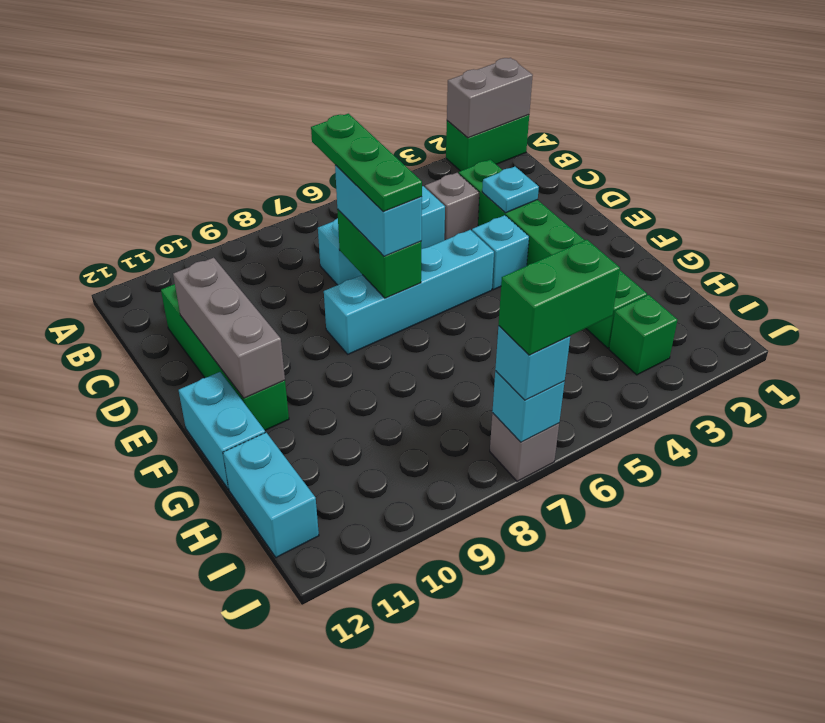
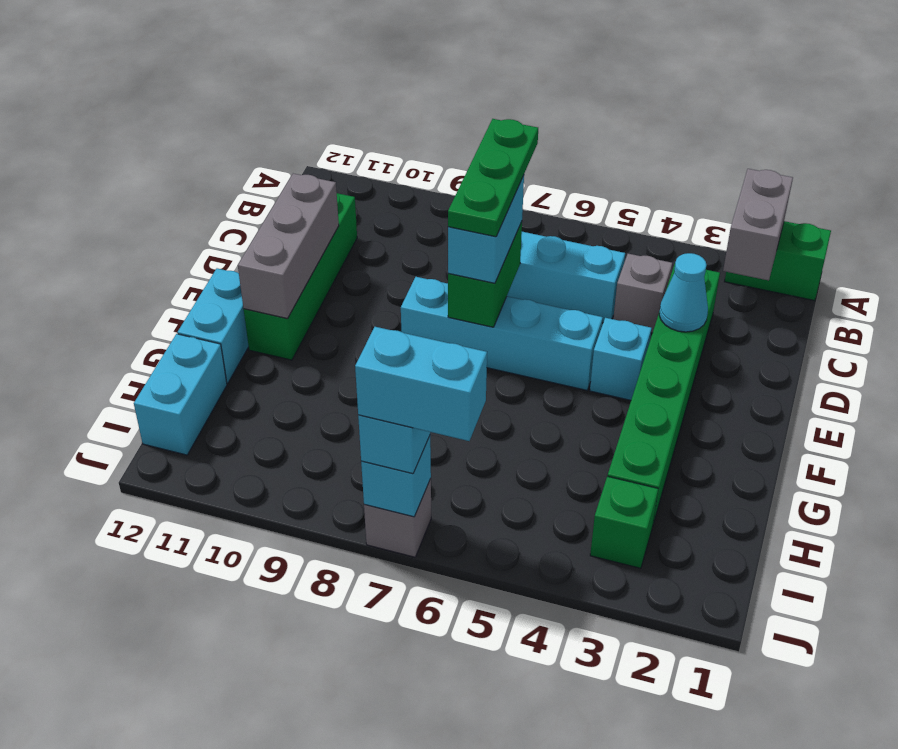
grey 1x2 brick [447,58,533,138] -> grey 1x2 brick turned to [723,169,793,281]
cyan 1x1 plate [482,167,539,213] -> cyan 1x1 cone [659,253,708,332]
green 1x2 brick [499,240,620,355] -> cyan 1x2 brick [355,327,487,441]

